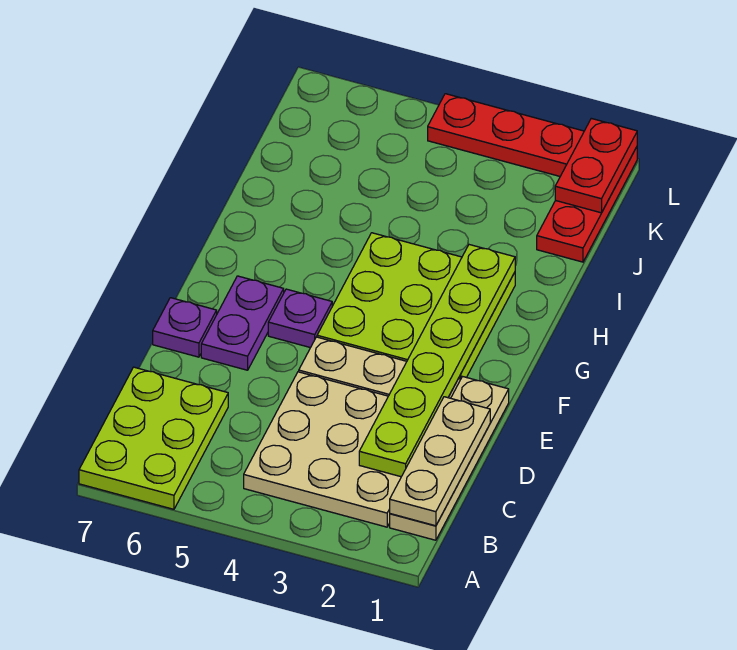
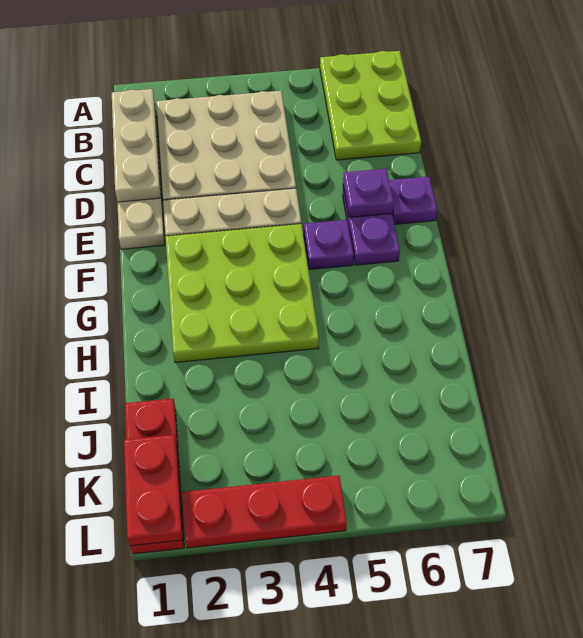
lime 1x6 plate [359,245,515,477] -> none
none -> purple 1x1 plate [343,169,394,217]

